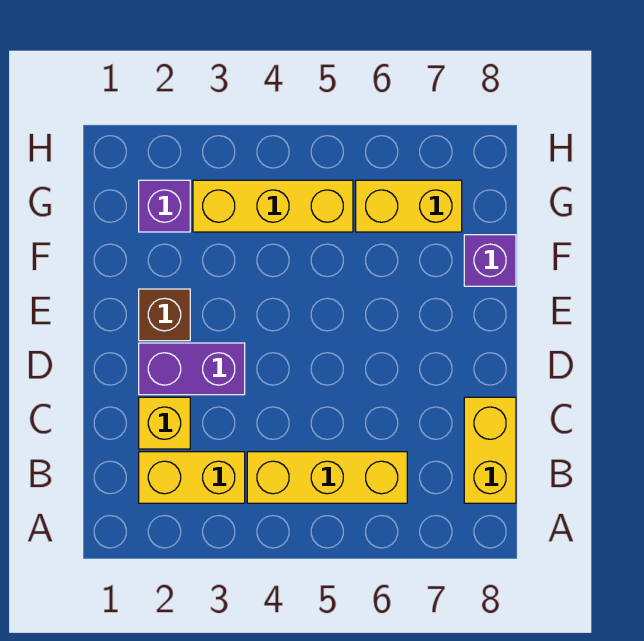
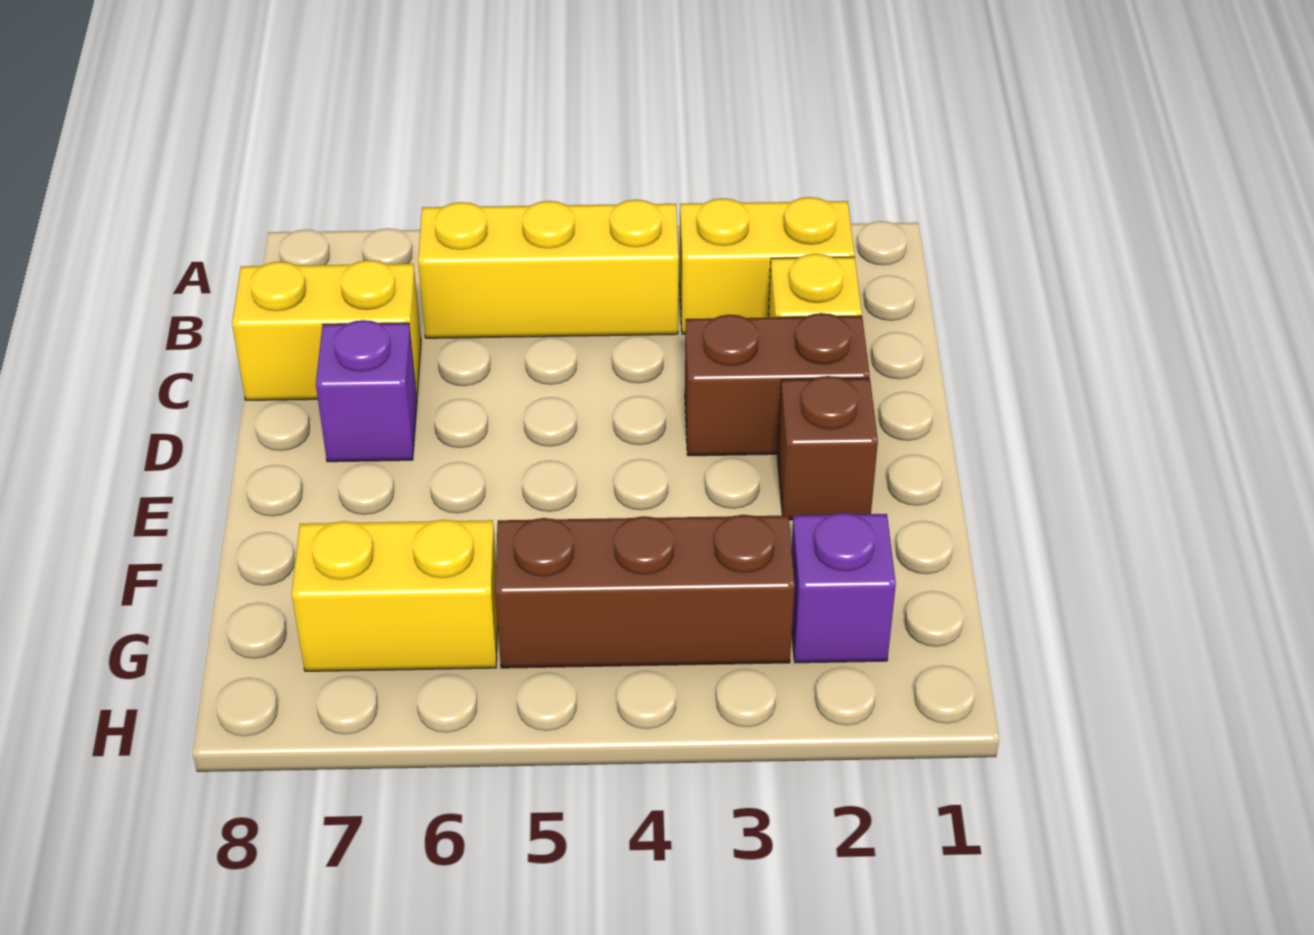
yellow 1x2 brick [464,397,516,503] -> yellow 1x2 brick turned to [232,260,421,400]
purple 1x2 brick [139,343,245,395] -> brown 1x2 brick [685,313,870,456]
purple 1x1 brick [464,235,516,286] -> purple 1x1 brick moved to [316,320,417,462]
yellow 1x3 brick [193,180,353,232] -> brown 1x3 brick [495,515,795,668]

